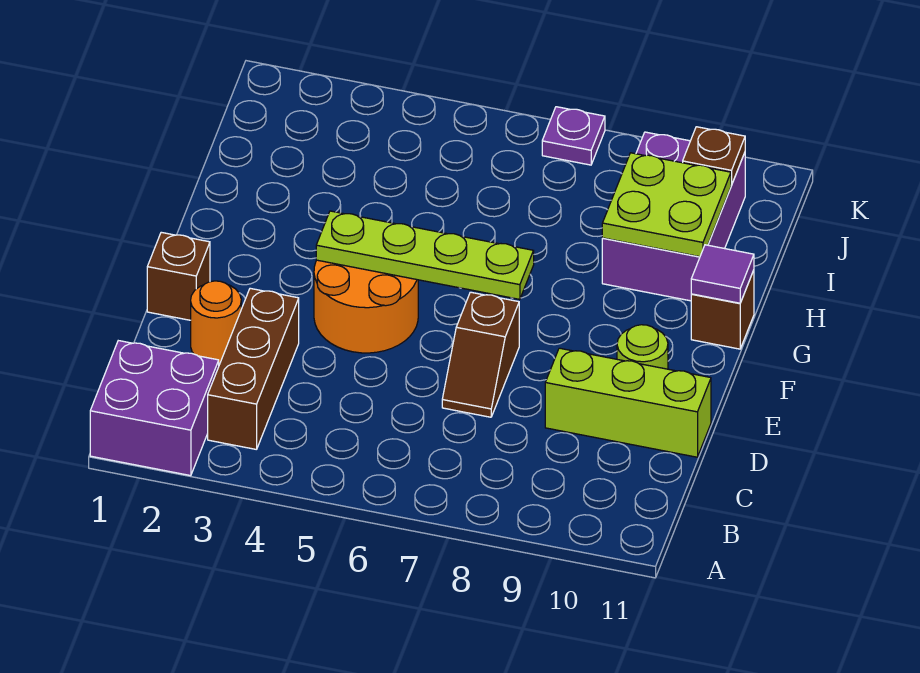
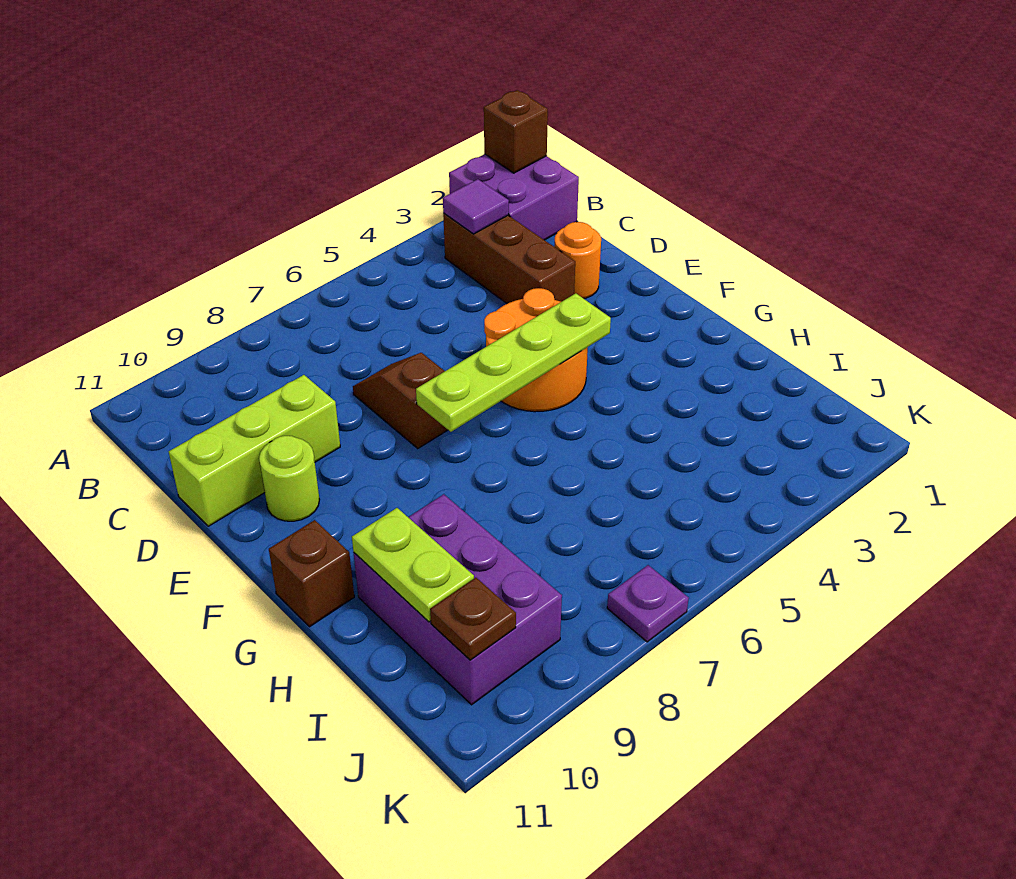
brown 1x1 brick [147,232,210,320] -> brown 1x1 brick moved to [484,90,548,173]
purple 1x1 tile [691,245,754,303] -> purple 1x1 tile moved to [443,179,509,234]
lime 2x2 plate [602,153,731,257] -> lime 1x2 plate [352,508,474,622]

